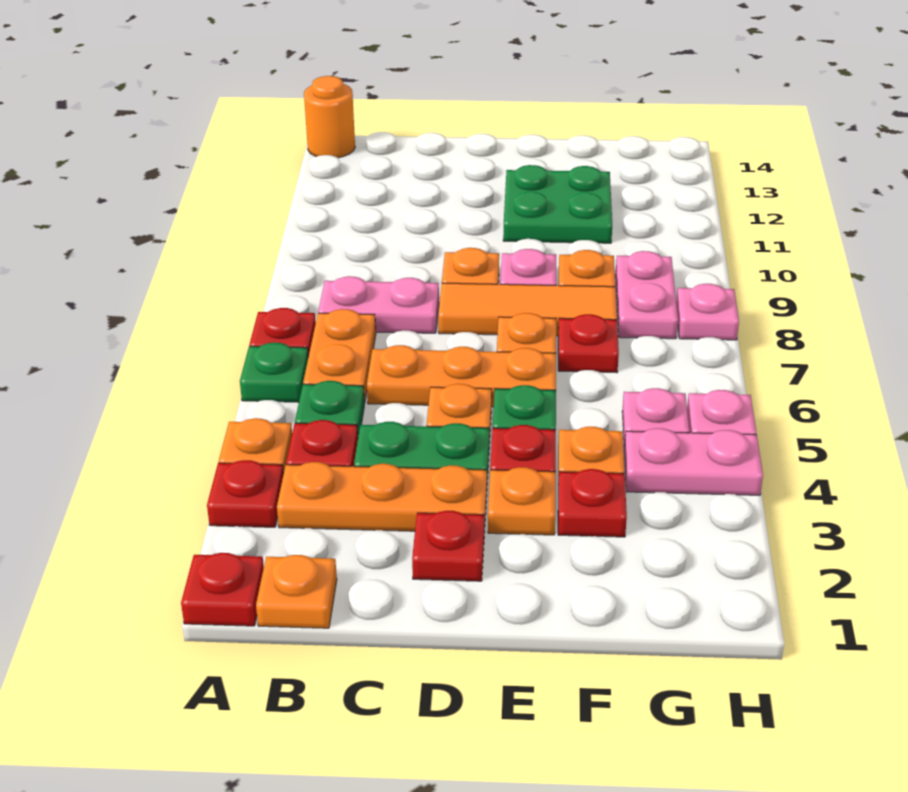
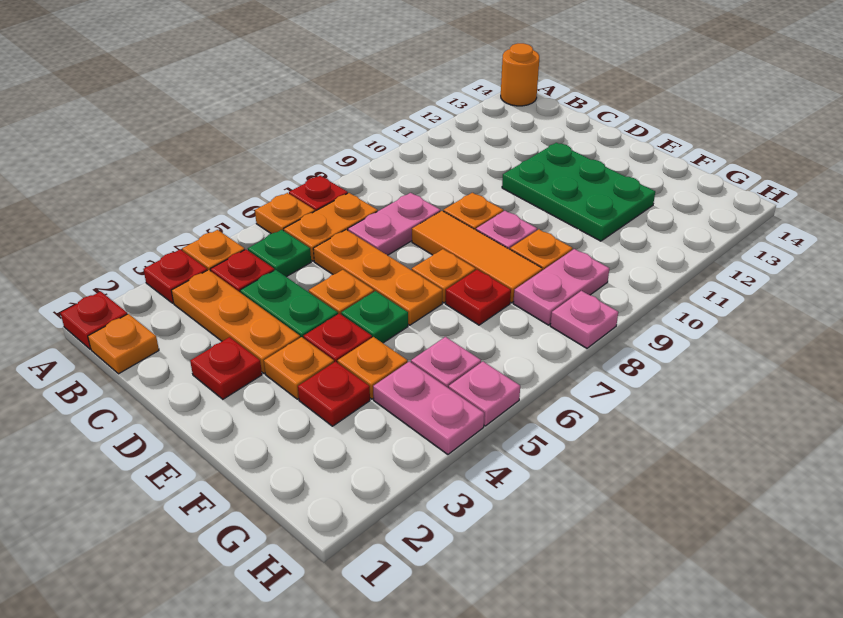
green 1x1 plate [240,342,308,402] -> orange 1x1 plate [255,193,315,234]
pink 1x2 plate [318,276,439,333] -> pink 1x2 plate turned to [348,193,440,255]
green 2x2 plate [503,165,612,243] -> green 2x3 plate [502,143,655,241]

